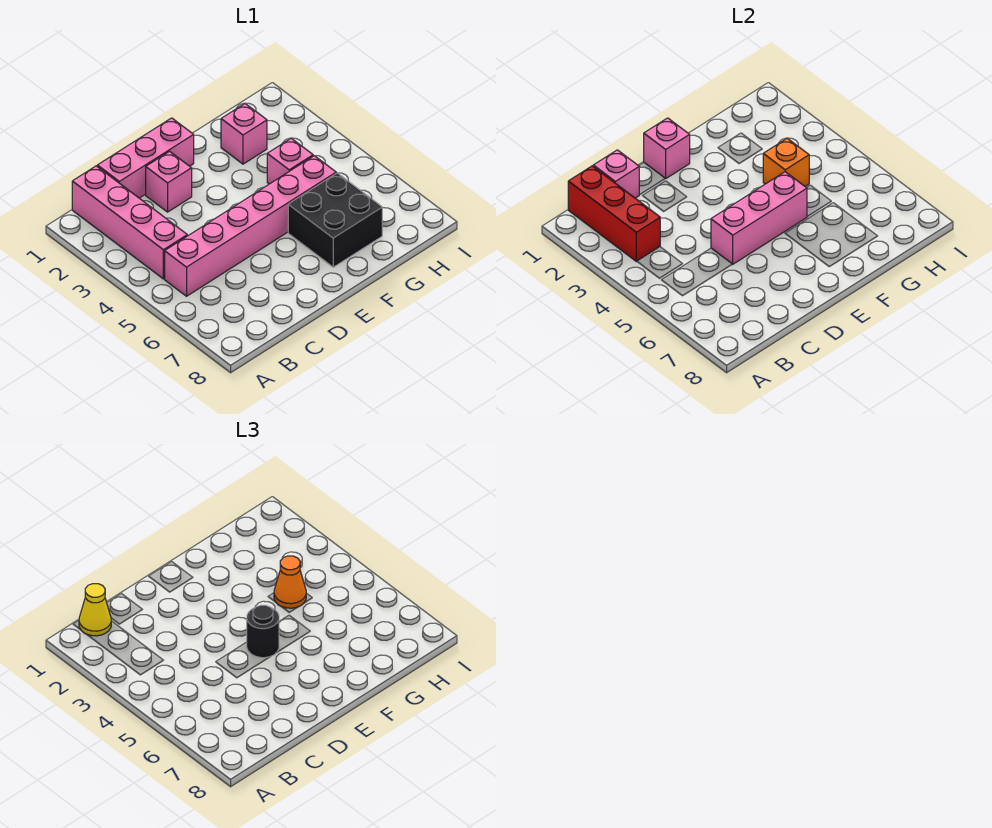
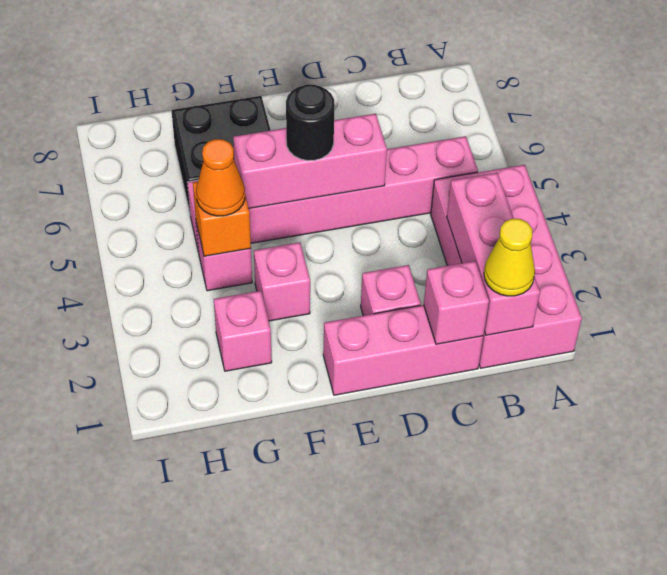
pink 1x4 brick [72,166,187,279] -> pink 2x4 brick [431,165,582,368]
red 1x3 brick [568,166,660,261] -> pink 1x3 brick [447,173,540,335]
pink 1x1 brick [644,118,690,179] -> pink 1x1 brick moved to [254,242,310,321]

